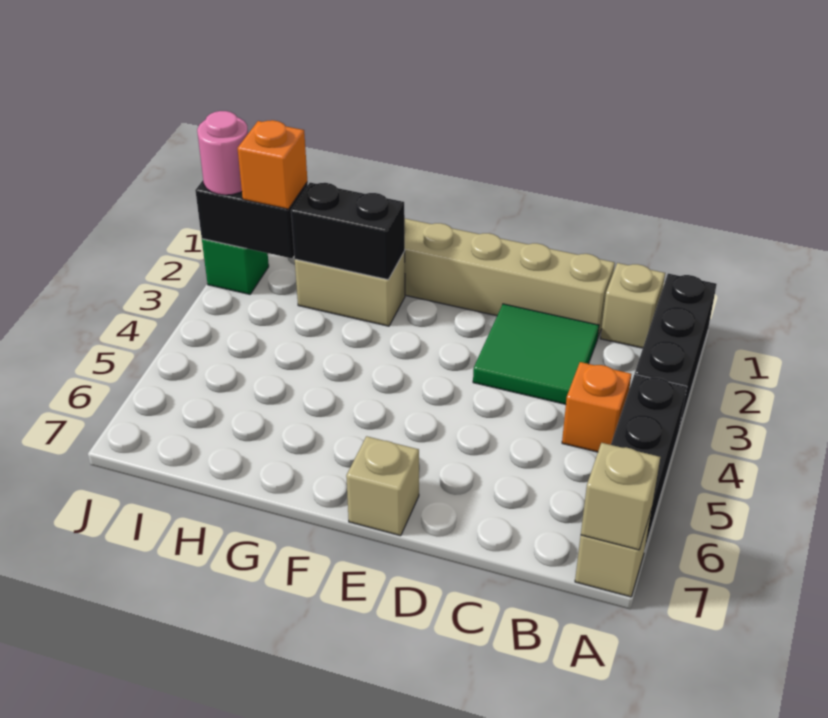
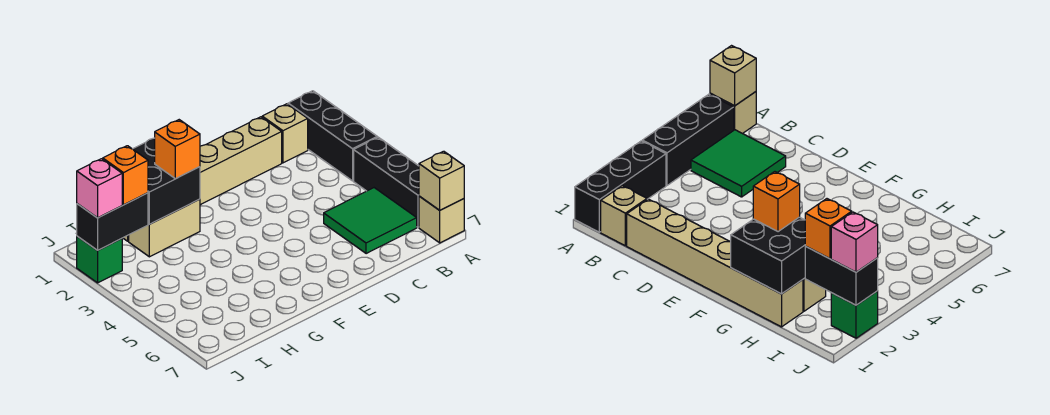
orange 1x1 brick [562,362,631,452] -> orange 1x1 brick moved to [155,120,200,179]
green 2x2 tile [473,304,599,404] -> green 2x2 tile moved to [324,188,417,254]
tan 1x1 brick [346,436,419,536] -> none
black 1x2 brick [291,183,405,280] -> black 2x2 brick [133,138,200,224]
pink 1x1 round brick [197,111,248,195] -> pink 1x1 brick [77,159,122,218]

